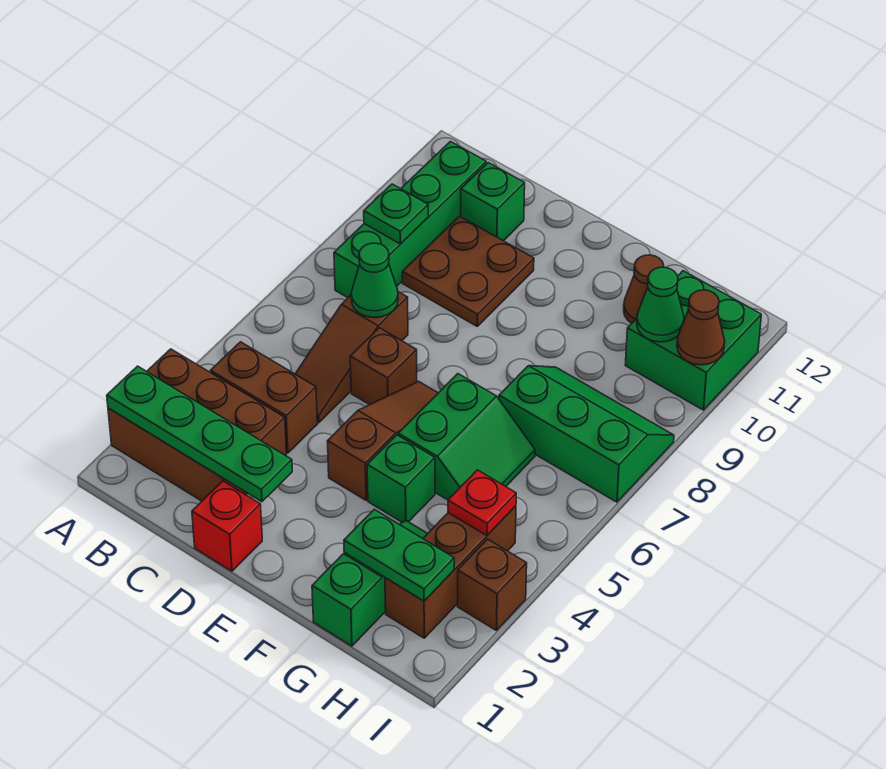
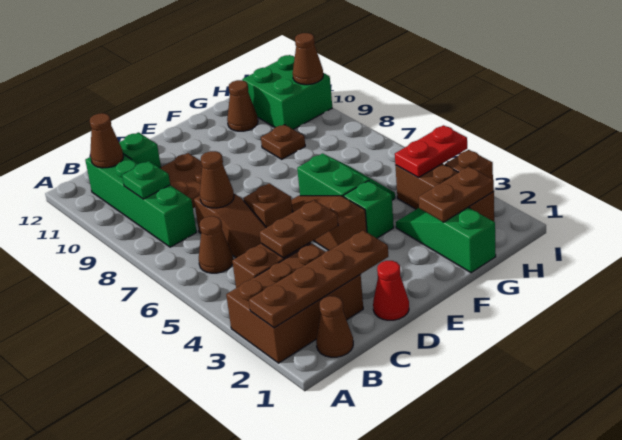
green 1x4 plate [107,366,292,502] -> brown 1x4 plate [249,230,388,328]
none -> brown 1x1 cone [316,296,353,357]
none -> brown 1x1 cone [199,216,233,273]
none -> brown 1x1 cone [90,113,123,168]
none -> brown 1x2 plate [260,200,338,258]
green 1x1 cone [351,243,398,318] -> brown 1x1 cone [200,151,234,208]
red 1x1 brick [192,481,262,571] -> red 1x1 cone [373,261,409,320]
green 1x2 plate [344,509,454,601] -> brown 1x2 plate [419,167,494,222]
green 2x3 slope [499,366,674,502] -> none
none -> brown 1x1 plate [261,125,305,159]
red 1x1 plate [448,470,516,536] -> red 1x2 plate [395,125,467,178]
green 1x1 cone [637,267,684,342] -> none

